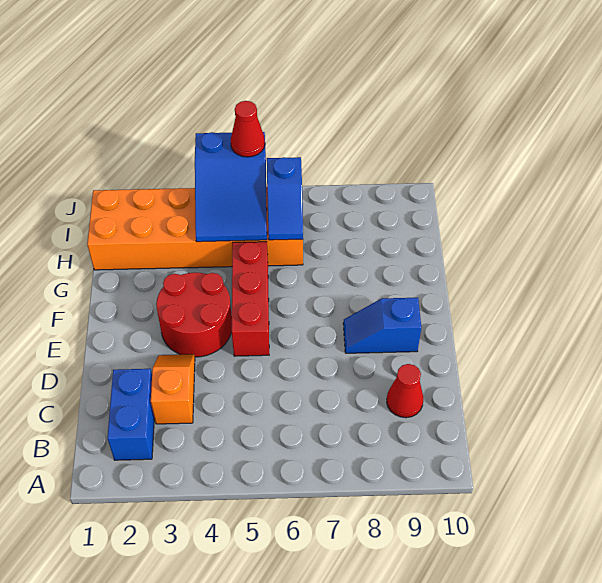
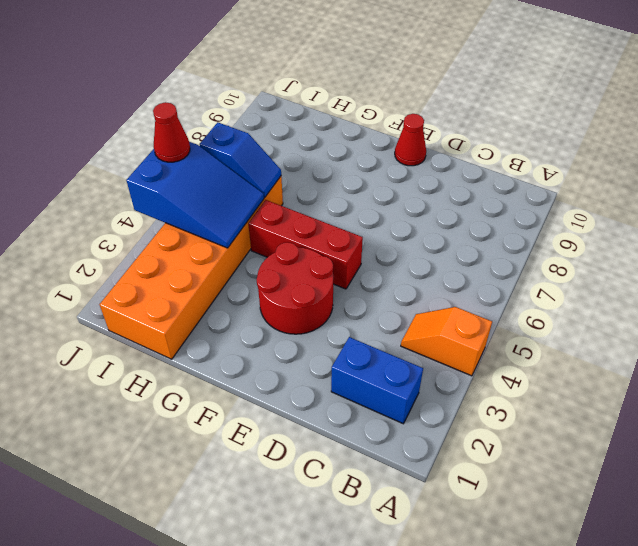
orange 1x2 slope [151,354,195,424] -> orange 1x2 slope moved to [401,307,492,376]
red 1x1 cone [387,364,424,418] -> red 1x1 cone moved to [395,114,426,166]
blue 1x2 slope [343,298,421,353] -> none

